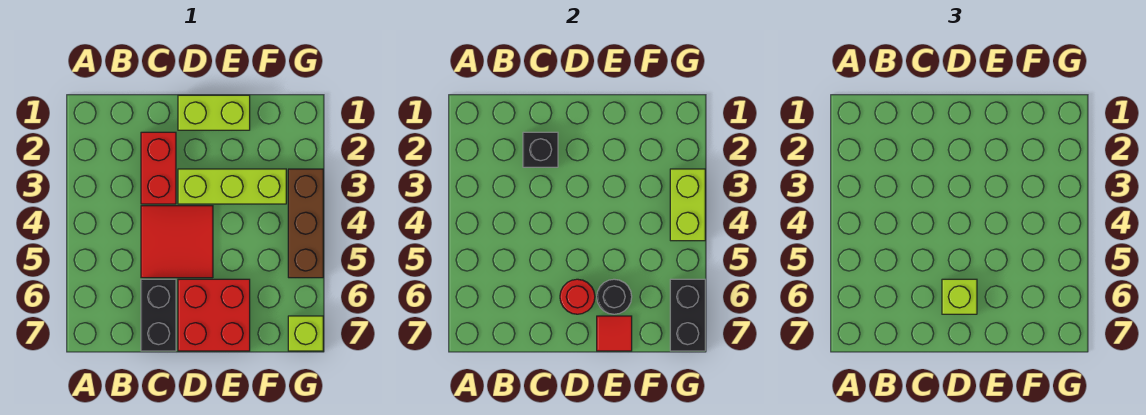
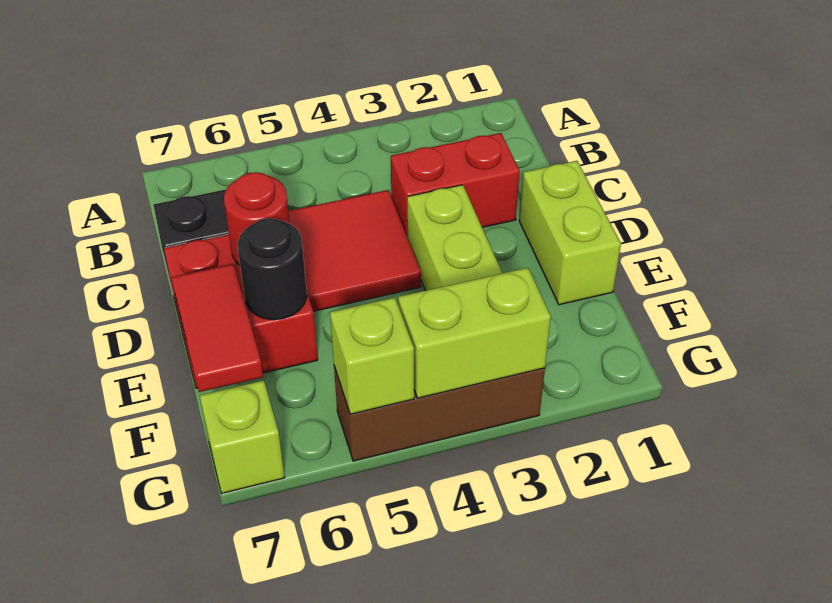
black 1x1 brick [523,132,558,167] -> none
lime 1x1 brick [942,279,977,314] -> lime 1x1 brick moved to [330,298,414,414]
red 1x1 tile [597,316,632,351] -> red 1x2 tile [172,264,263,392]
black 1x2 brick [670,279,705,351] -> none

